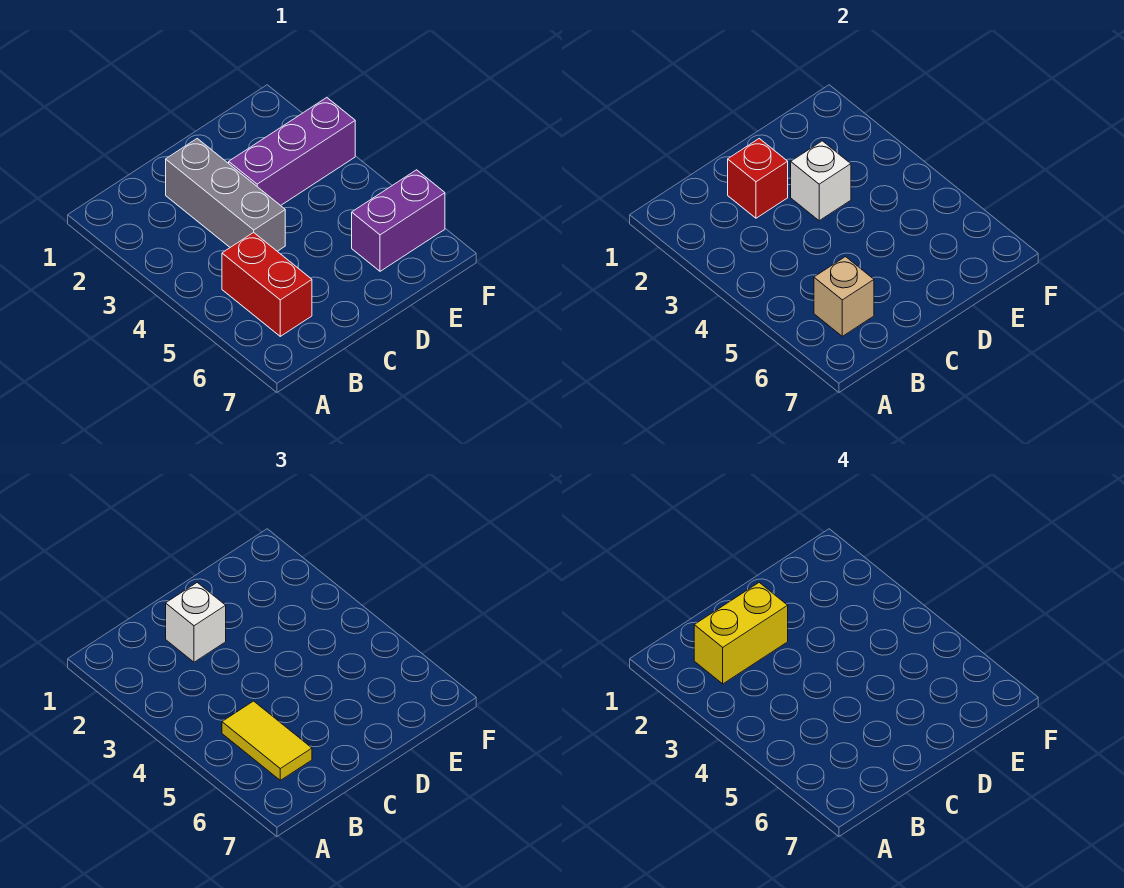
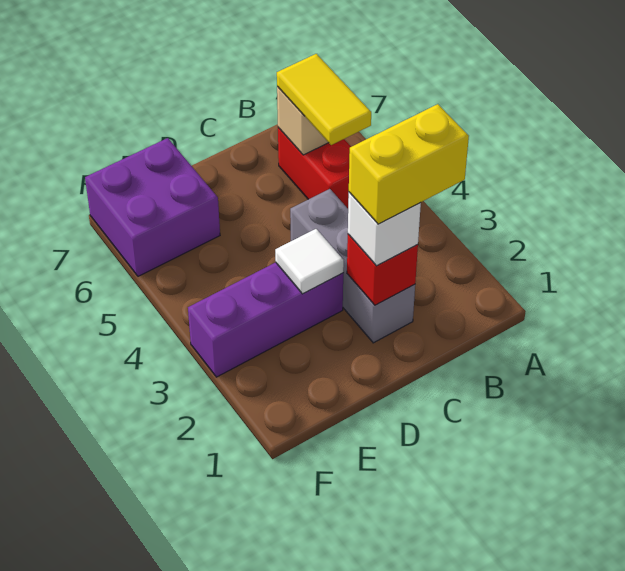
white 1x1 brick [791,141,851,221] -> white 1x1 tile [275,229,344,294]
purple 1x2 brick [352,170,445,271] -> purple 2x2 brick [85,138,220,276]

